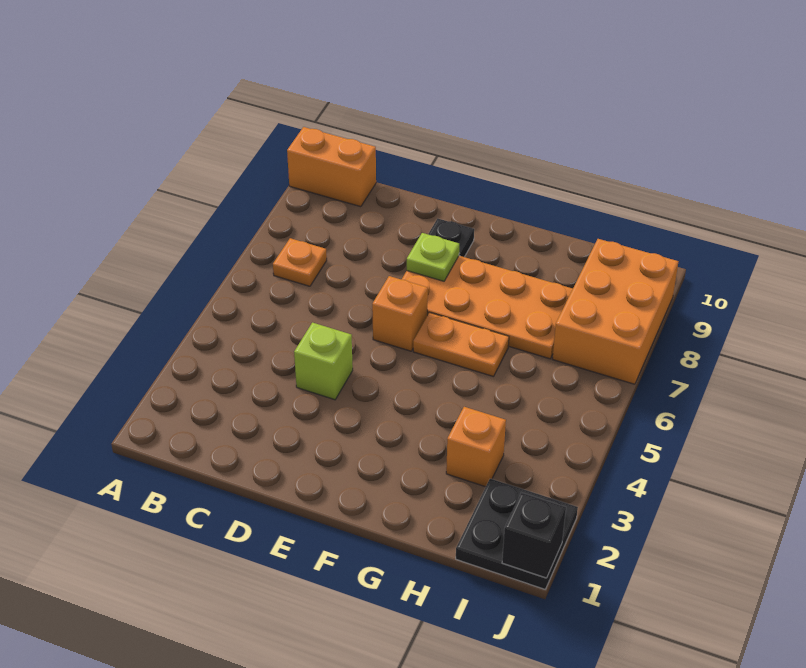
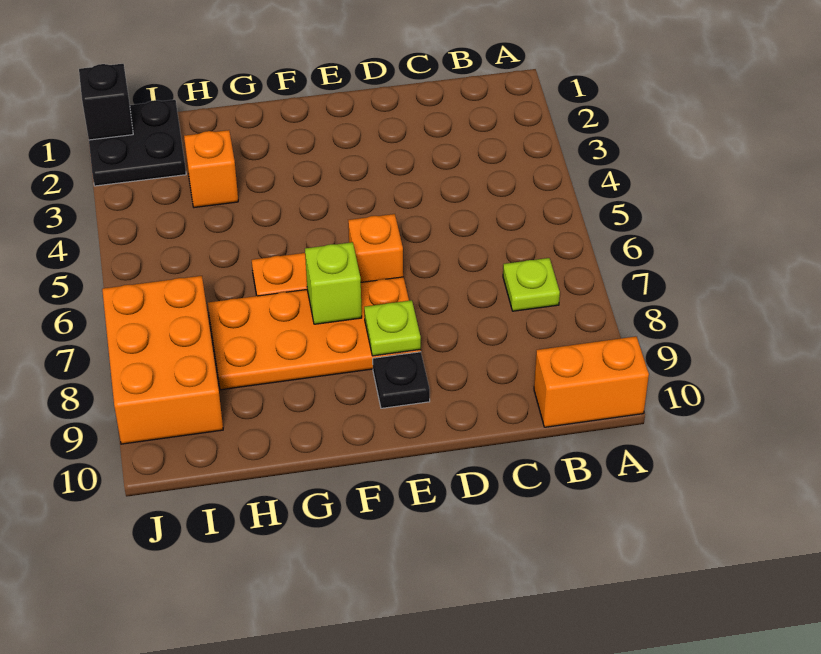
orange 1x1 plate [273,238,327,286] -> lime 1x1 plate [503,258,560,311]
lime 1x1 brick [294,323,353,400] -> lime 1x1 brick moved to [305,242,362,324]

